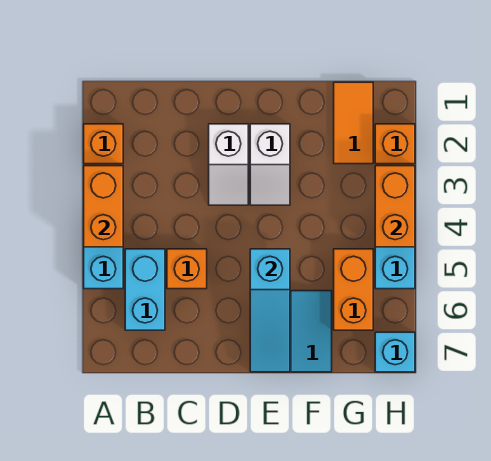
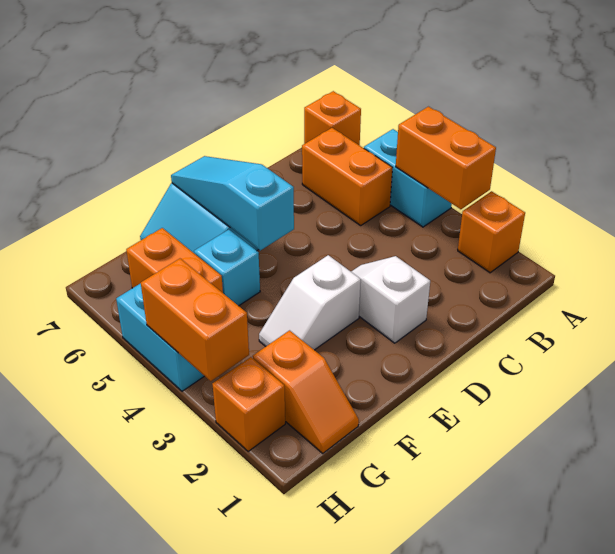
cyan 1x2 brick [125,249,165,330] -> orange 1x2 brick [302,128,392,225]
orange 1x1 brick [167,249,207,289] -> orange 1x1 brick moved to [304,91,361,145]
white 1x2 slope [250,124,290,205] -> white 1x2 slope turned to [259,255,361,350]
orange 1x2 tile [334,82,373,164] -> orange 1x2 slope [253,330,359,453]
cyan 1x1 brick [375,332,415,372] -> cyan 1x1 brick moved to [194,230,260,306]

